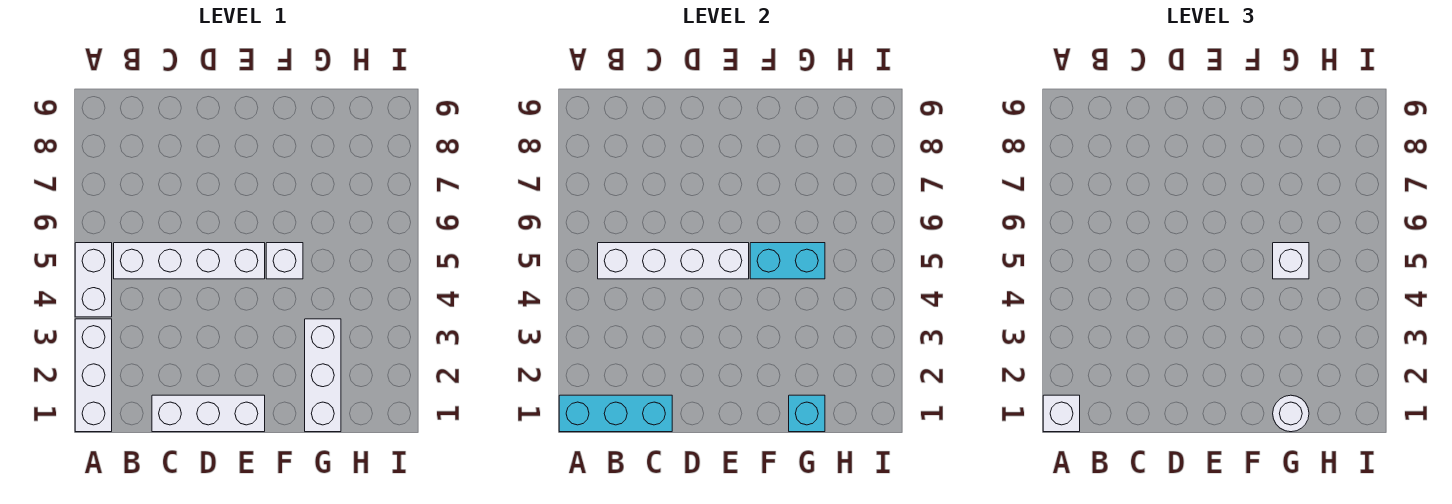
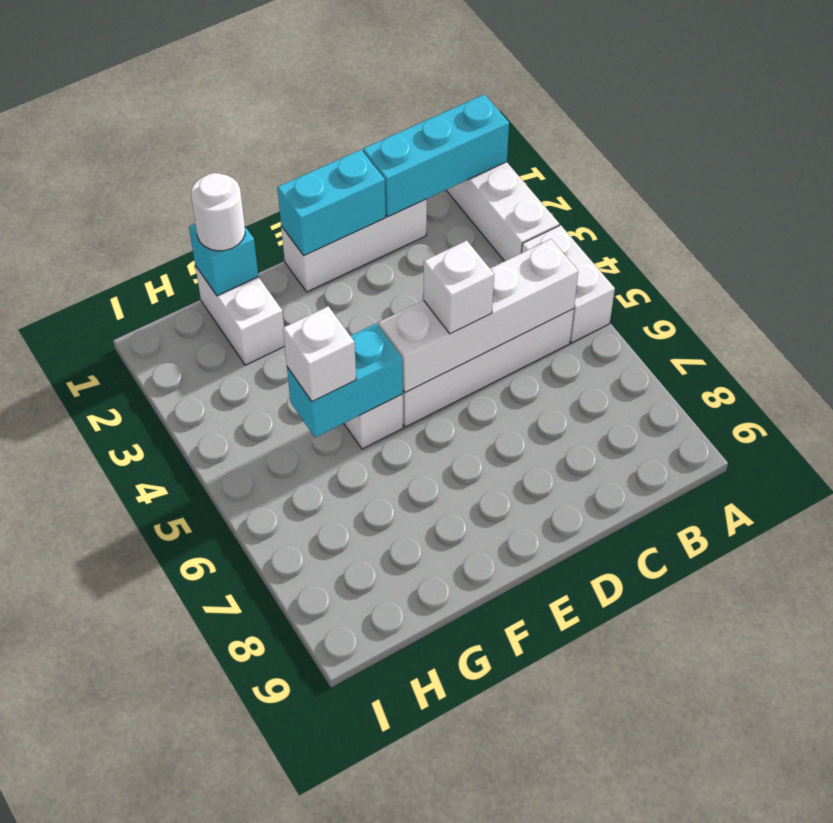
white 1x1 brick [1043,395,1080,432] -> white 1x1 brick moved to [423,240,494,334]
none -> cyan 1x2 brick [277,150,386,256]
white 1x3 brick [305,319,341,432] -> white 1x2 brick [195,266,285,365]

